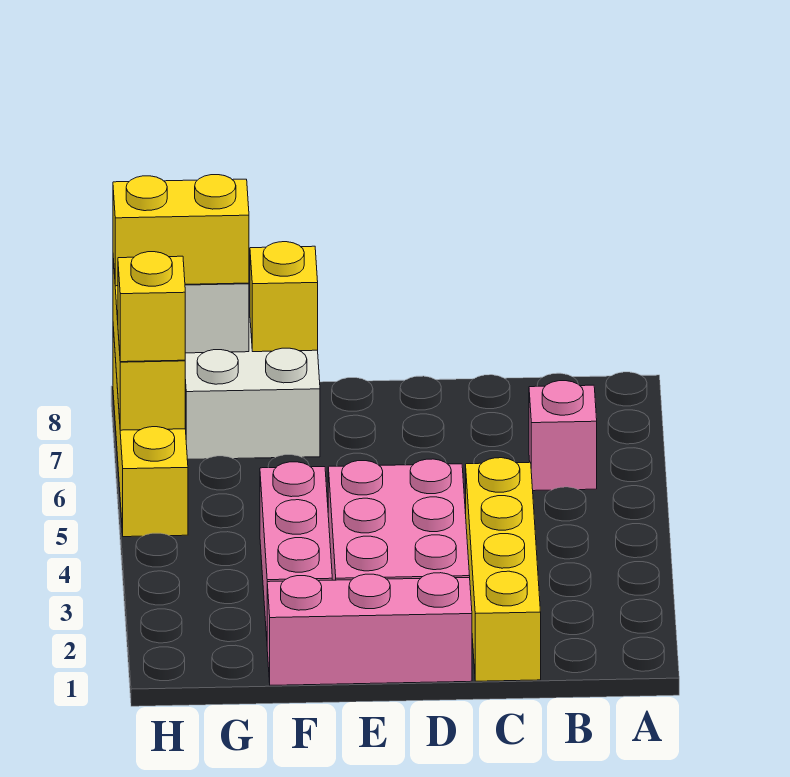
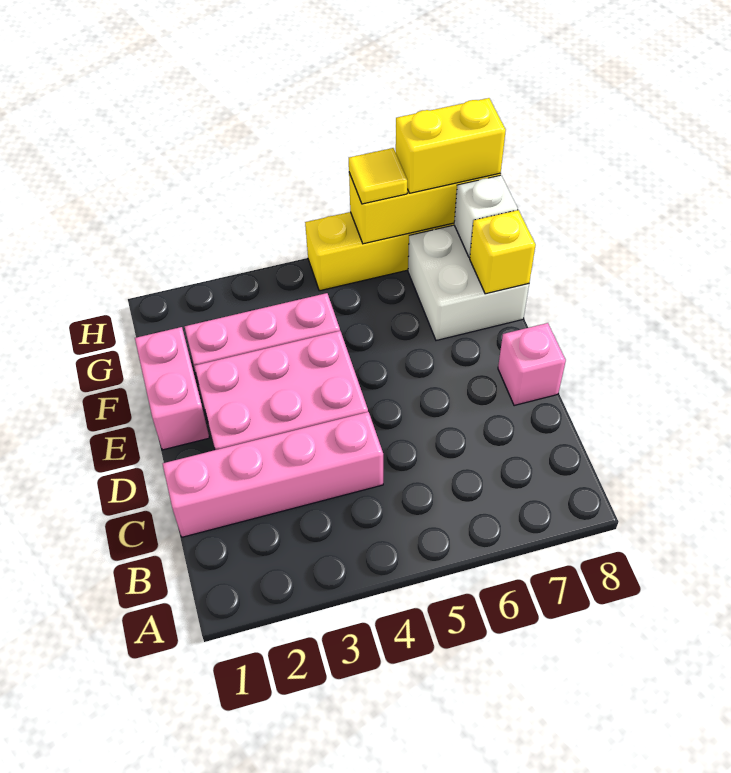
pink 1x1 brick [529,381,597,491] -> pink 1x1 brick moved to [498,323,566,406]
yellow 1x4 brick [466,458,541,681] -> pink 1x4 brick [163,412,383,537]
pink 1x3 brick [267,573,472,685] -> pink 1x2 brick [135,327,209,450]
yellow 1x2 brick [113,175,249,286] -> yellow 1x2 brick turned to [396,98,506,193]
yellow 1x1 brick [118,252,185,362] -> yellow 1x1 tile [349,148,407,204]

